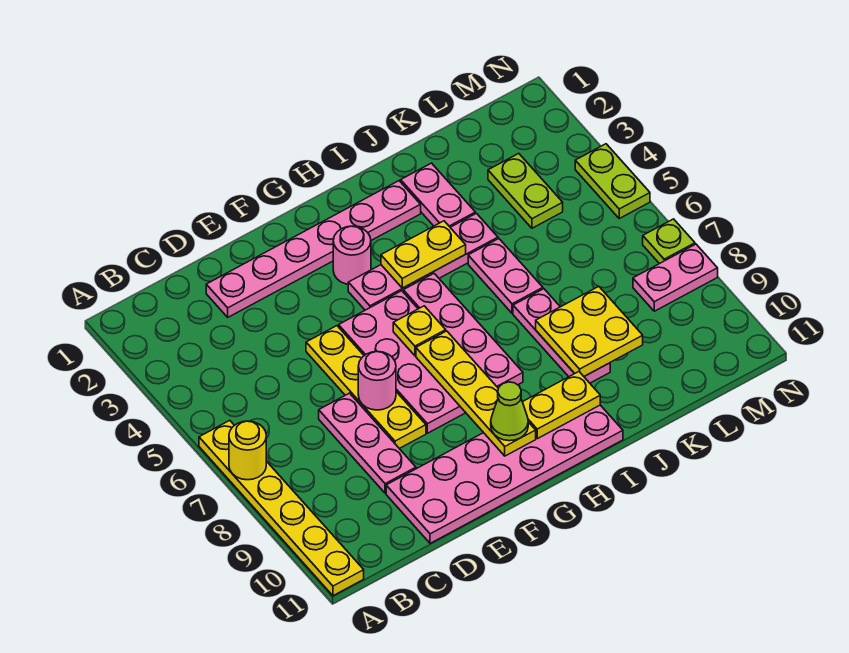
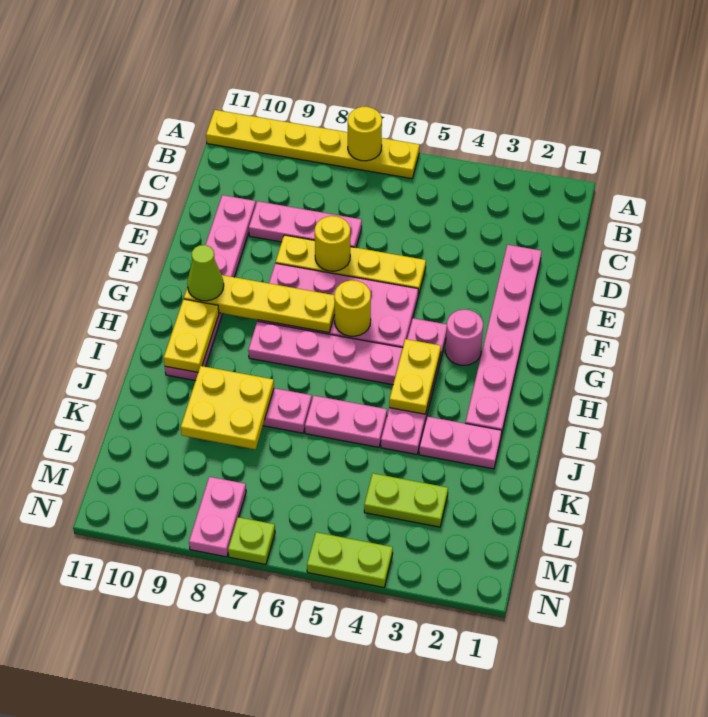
pink 2x6 plate [386,405,623,543] -> pink 1x6 plate [165,195,256,381]
pink 1x1 round brick [358,351,396,410] -> yellow 1x1 round brick [315,216,350,271]
yellow 1x1 plate [393,306,446,356] -> yellow 1x1 round brick [334,280,371,336]

